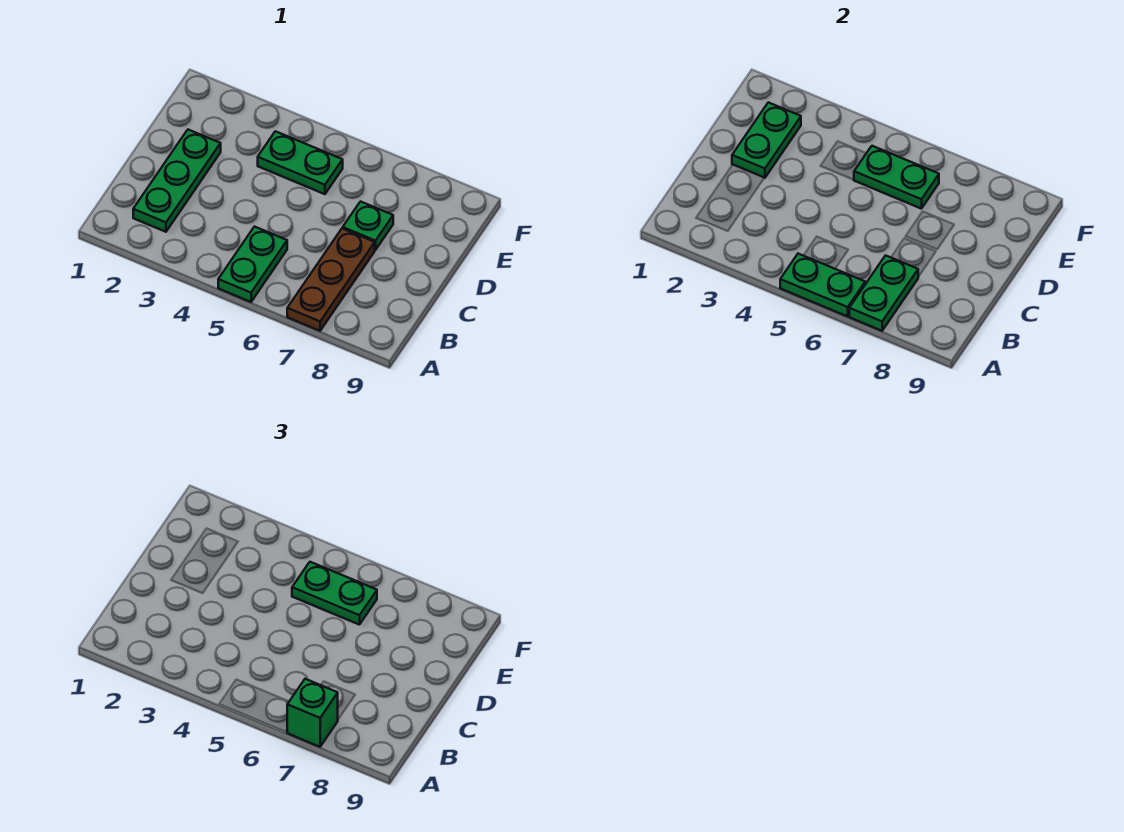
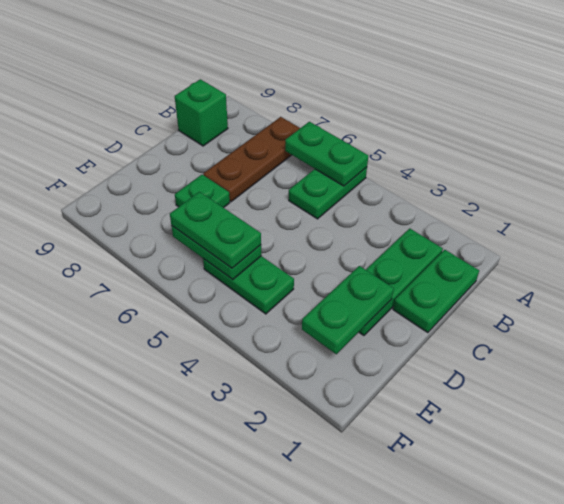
green 1x2 plate [849,255,918,331] -> green 1x2 plate moved to [393,250,479,333]
green 1x1 brick [287,679,338,747] -> green 1x1 brick moved to [175,79,228,146]

